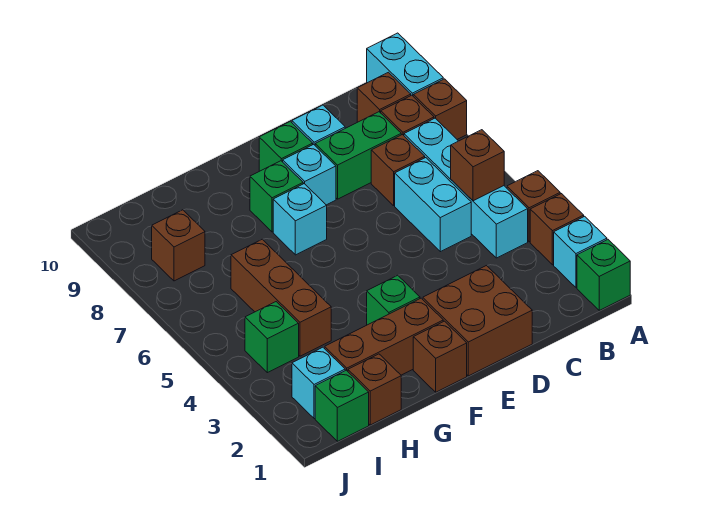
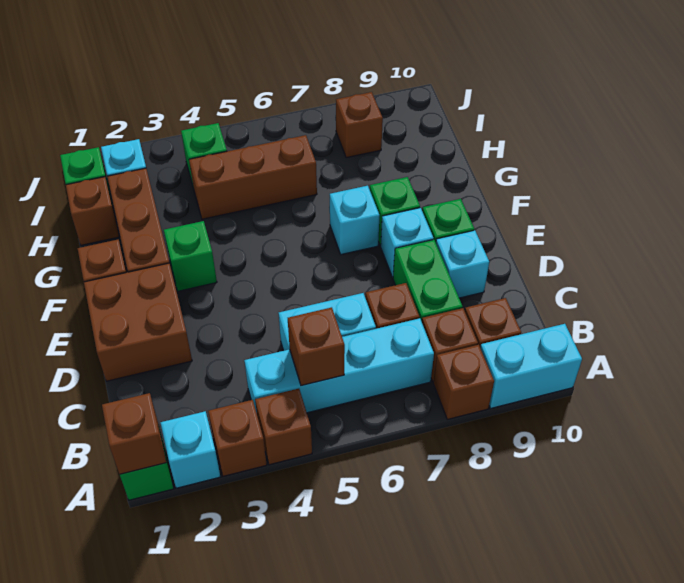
none -> brown 1x1 brick [102,393,166,474]

